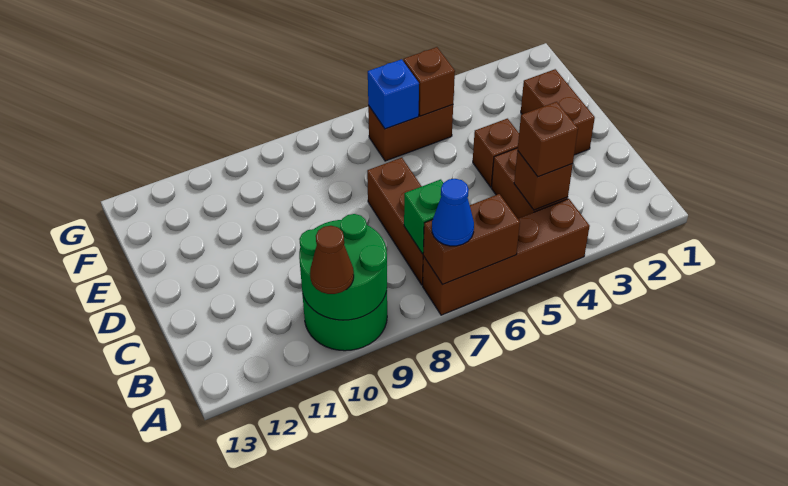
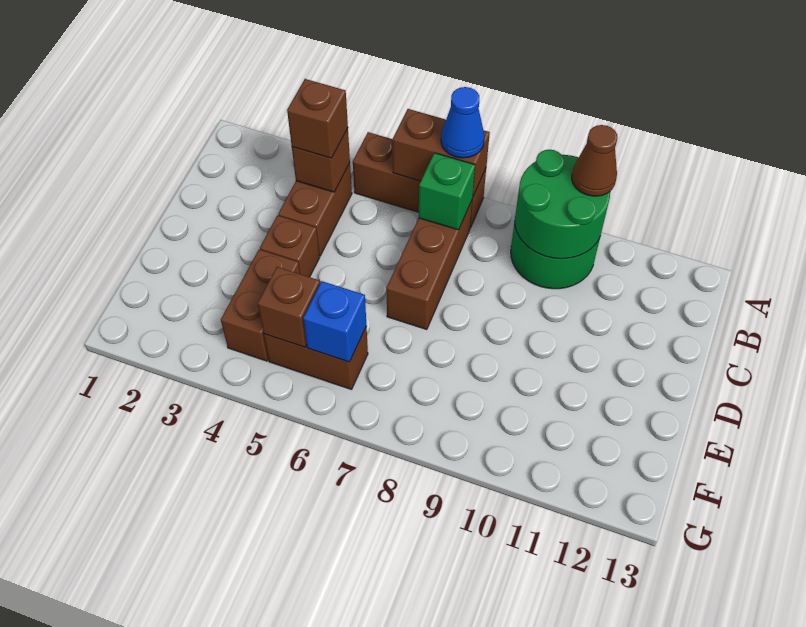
brown 1x4 brick [423,199,590,315] -> brown 1x3 brick [353,132,486,228]
brown 1x2 brick [521,69,595,155] -> brown 1x2 brick moved to [221,250,300,361]

